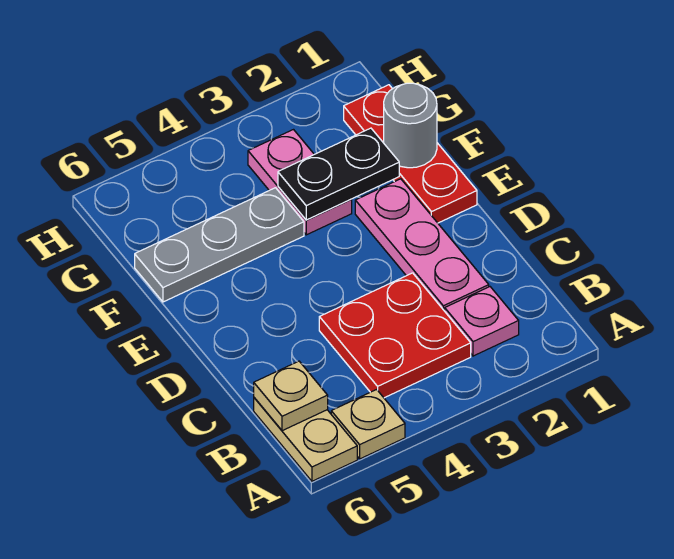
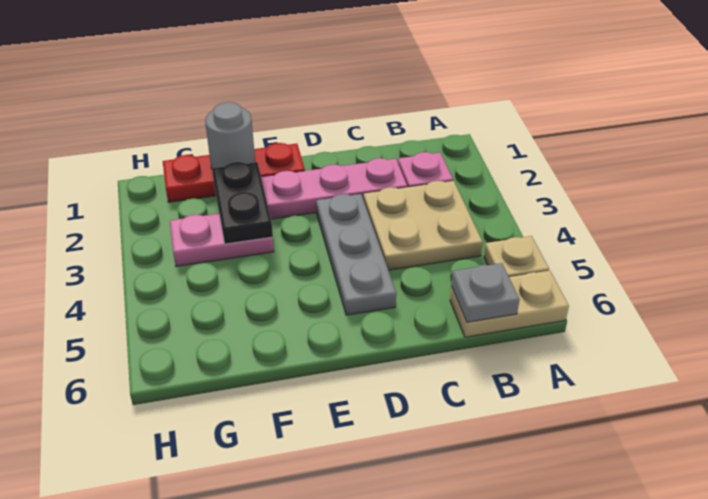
red 2x2 plate [319,273,471,398] -> tan 2x2 plate [364,181,483,270]
tan 1x1 plate [254,361,328,431] -> grey 1x1 plate [451,263,520,322]
grey 1x3 plate [135,188,304,302] -> grey 1x3 plate moved to [316,194,396,315]

